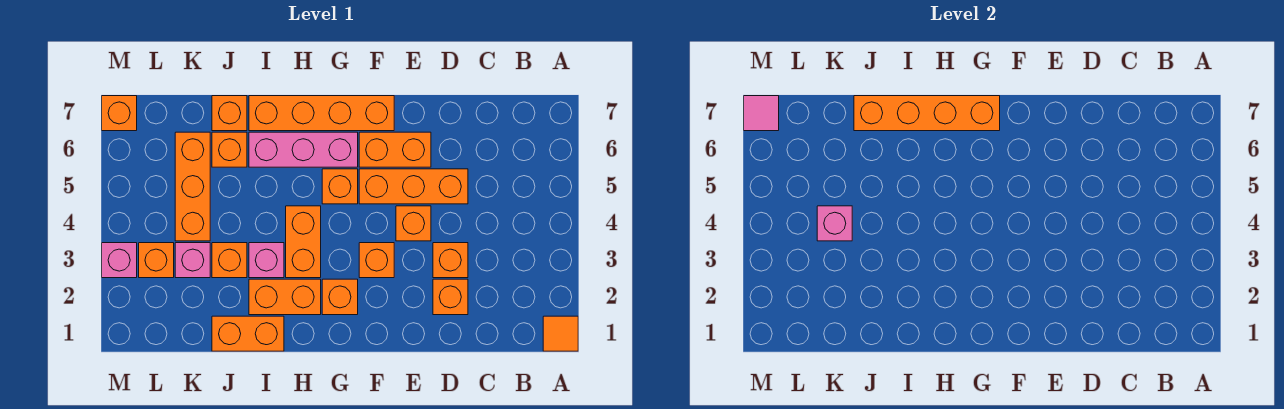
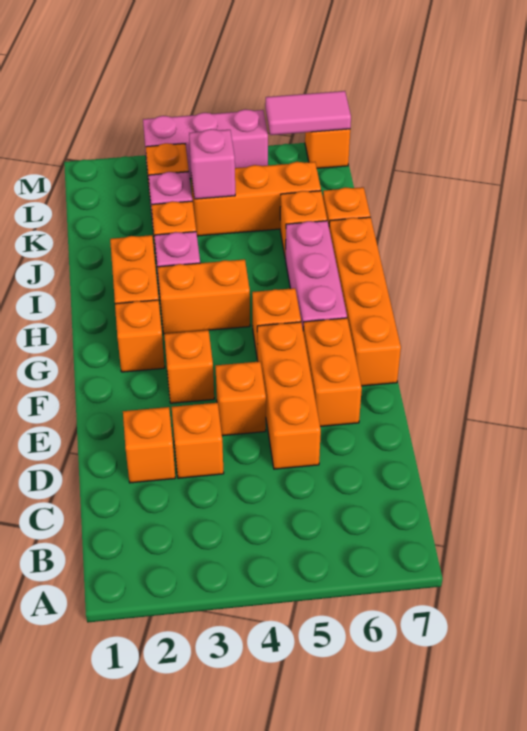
orange 1x1 tile [543,316,578,351] -> none
orange 1x4 brick [854,96,1000,131] -> none
orange 1x2 brick [212,316,284,351] -> none
pink 1x1 brick [102,243,137,278] -> pink 1x3 brick [143,109,268,179]
pink 1x1 tile [744,96,779,131] -> pink 1x2 tile [265,91,351,135]

